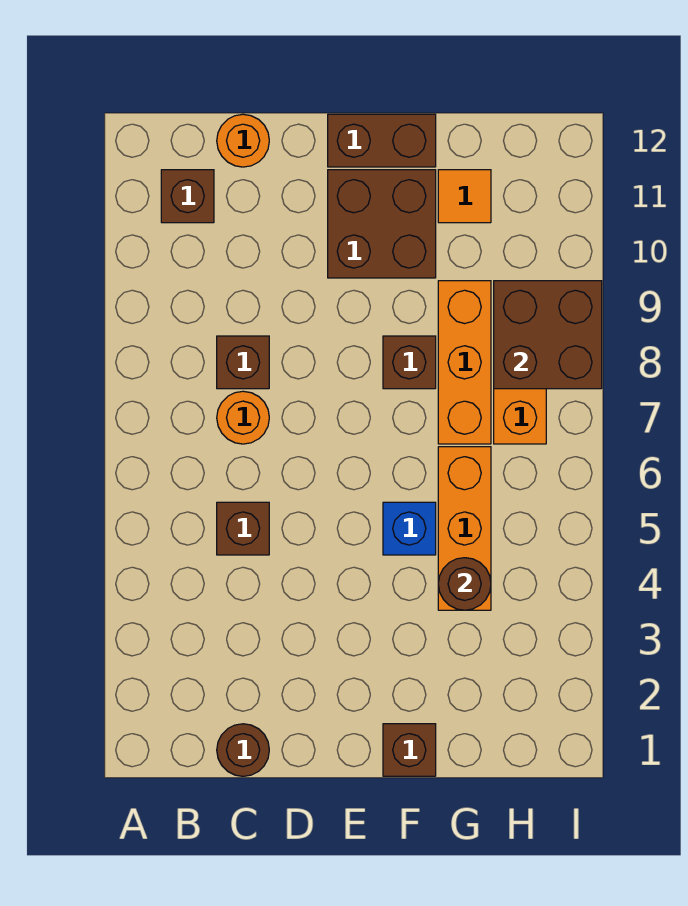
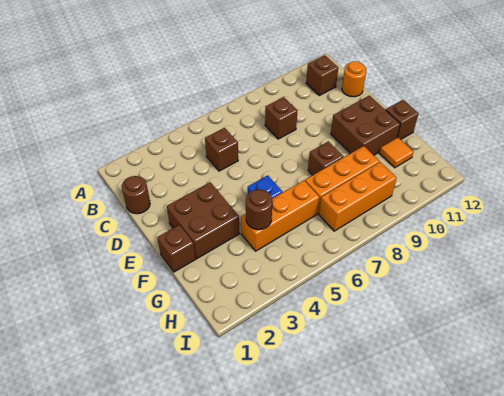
orange 1x1 round brick [217,391,269,444] -> none
brown 1x2 brick [328,114,436,167] -> brown 1x1 brick [386,100,418,139]
brown 2x2 brick [494,281,602,389] -> brown 2x2 brick moved to [167,182,240,259]

